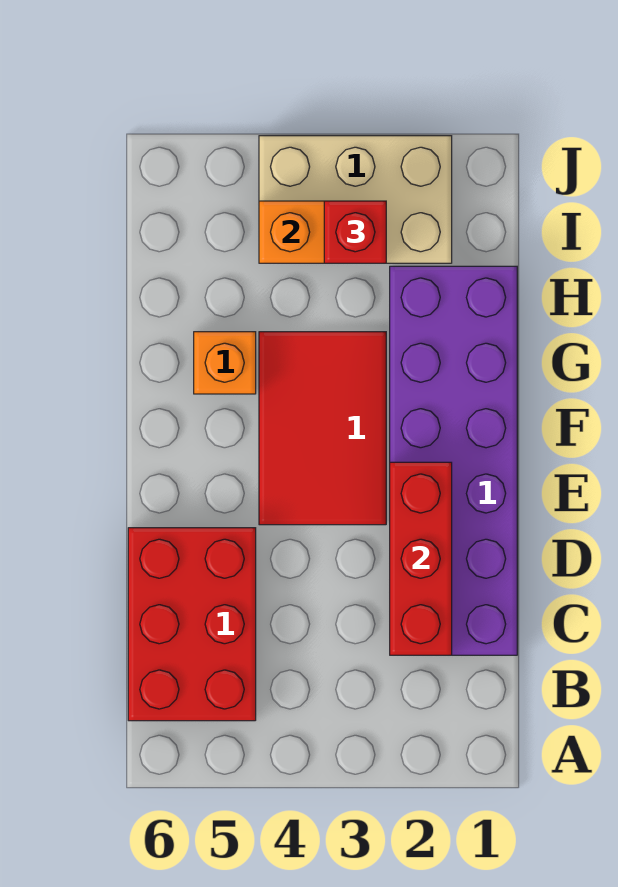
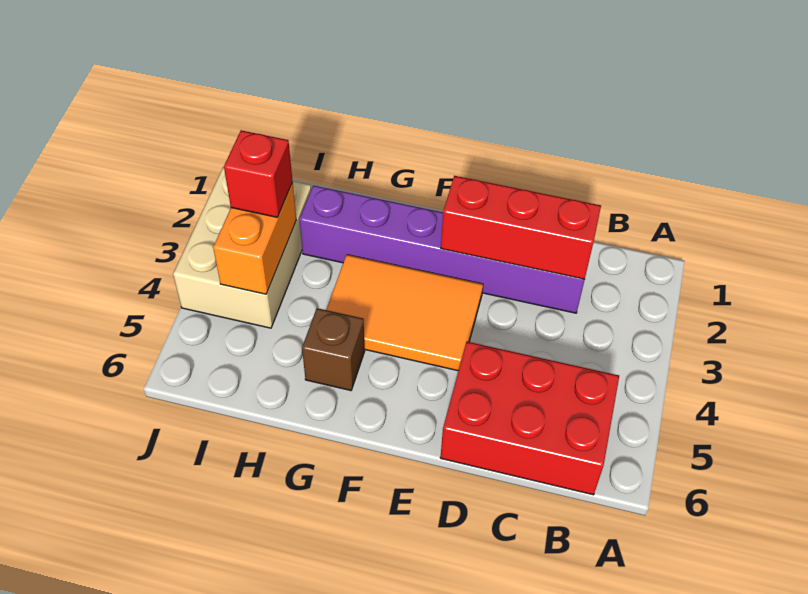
purple 2x6 brick [390,266,517,655] -> purple 1x6 brick [299,185,585,313]
red 2x3 tile [259,332,386,525] -> orange 2x3 tile [326,255,483,371]
orange 1x1 brick [194,332,256,394] -> brown 1x1 brick [302,308,365,391]

